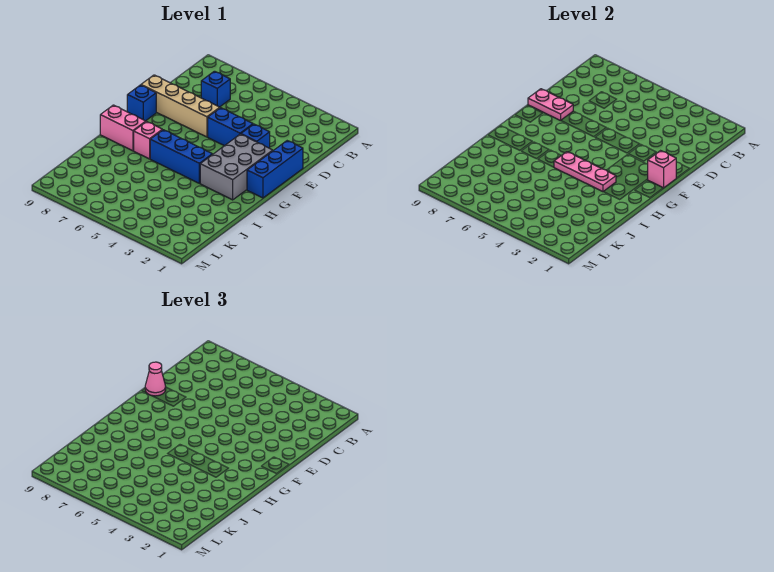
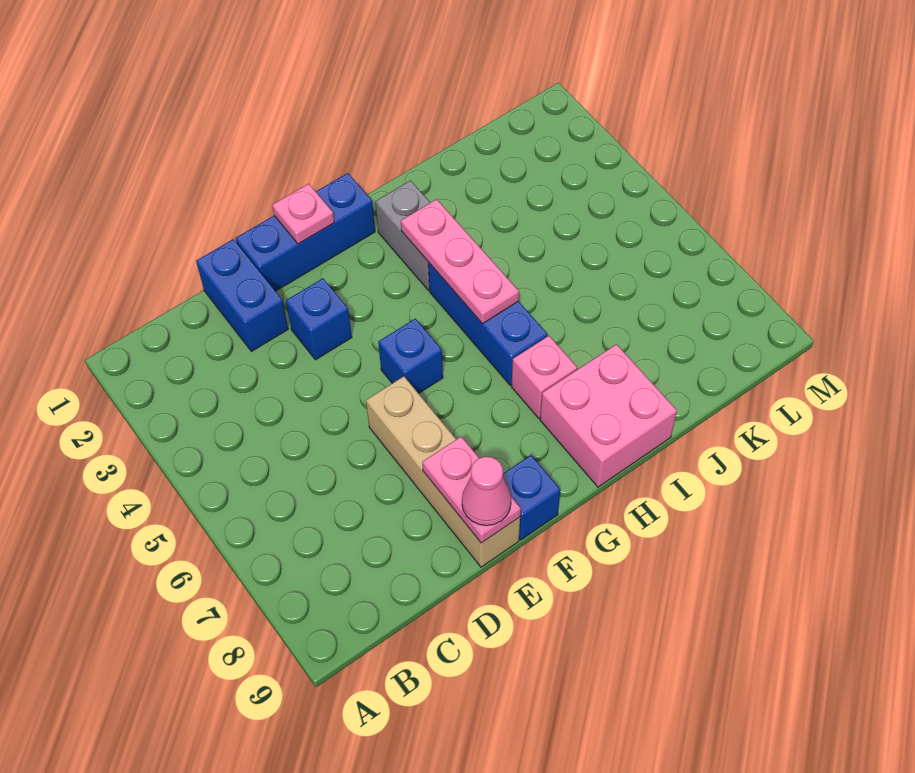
blue 1x1 brick [201,71,230,107] -> blue 1x1 brick moved to [378,319,443,394]
blue 1x2 brick [208,108,253,146] -> blue 1x2 brick moved to [196,239,288,351]
pink 1x1 brick [648,151,676,188] -> pink 1x1 plate [272,184,334,244]
grey 2x3 brick [200,134,273,200] -> grey 1x2 brick [375,181,430,290]
pink 1x2 brick [100,105,146,151] -> pink 2x2 brick [540,344,677,487]

